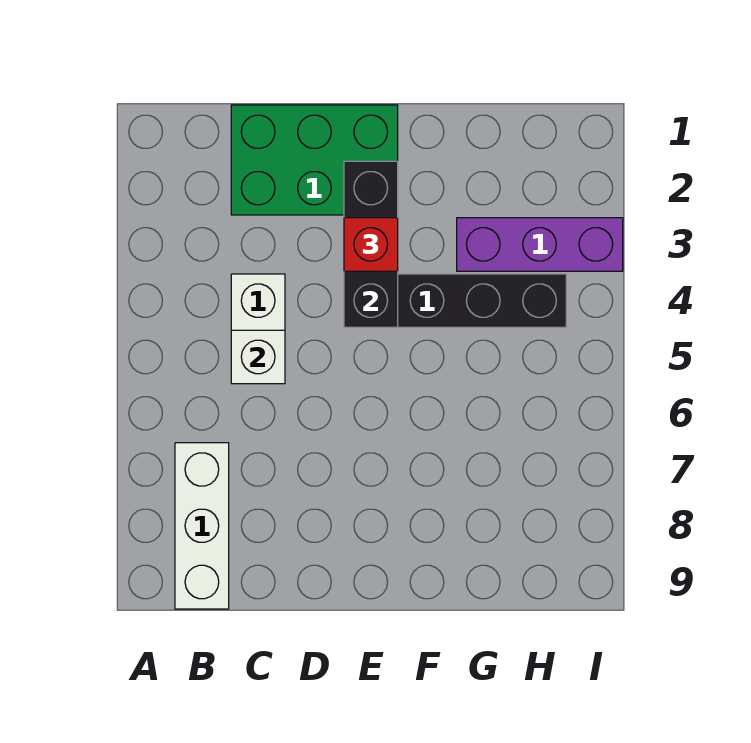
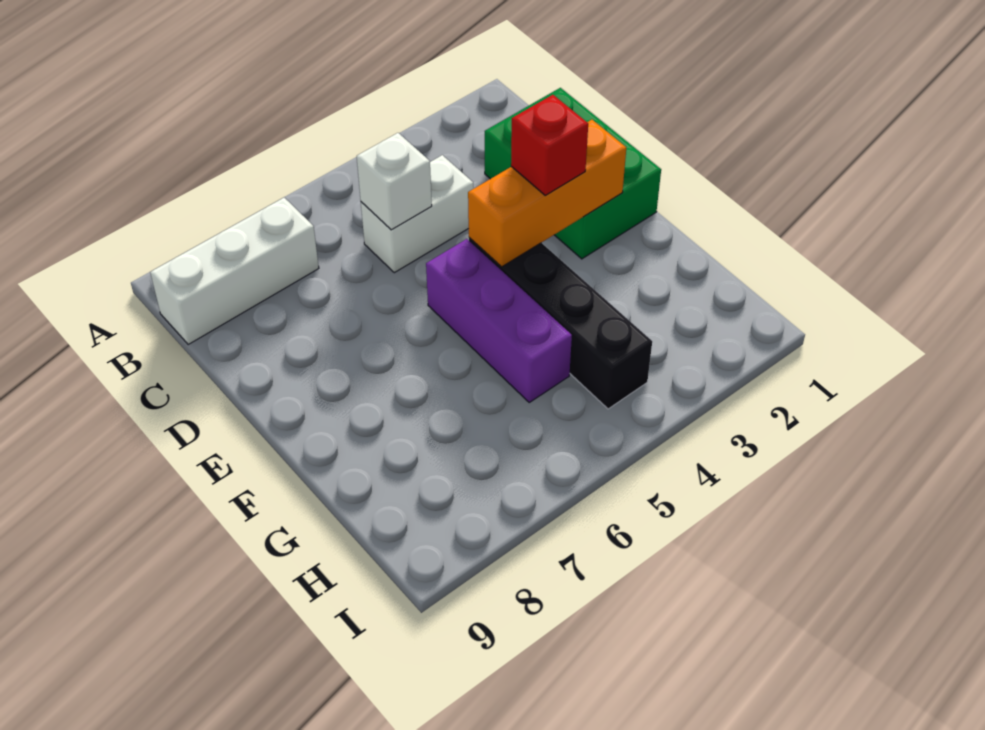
black 1x3 brick [344,161,398,327] -> orange 1x3 brick [468,120,626,267]
purple 1x3 brick [457,218,623,271] -> purple 1x3 brick moved to [426,239,572,402]

